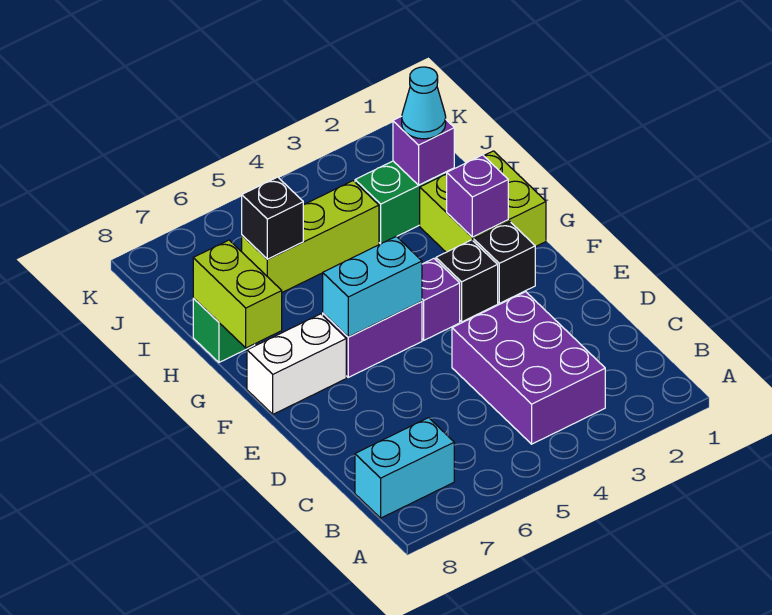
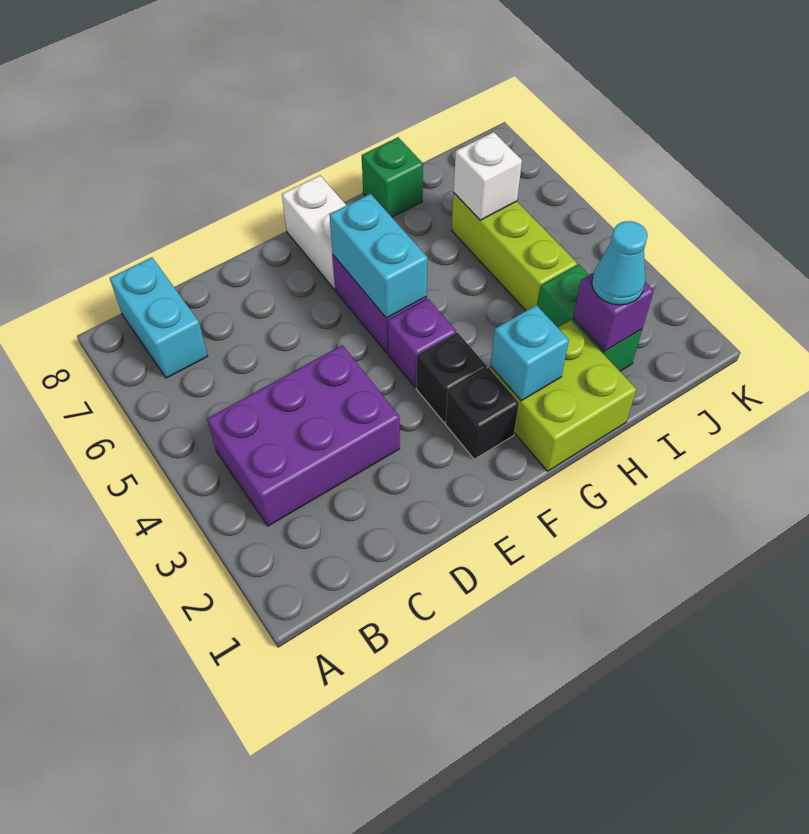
purple 1x1 brick [447,155,508,237] -> cyan 1x1 brick [491,305,569,401]
lime 1x2 brick [193,240,282,348] -> none
black 1x1 brick [242,177,303,259] -> white 1x1 brick [453,132,522,220]

